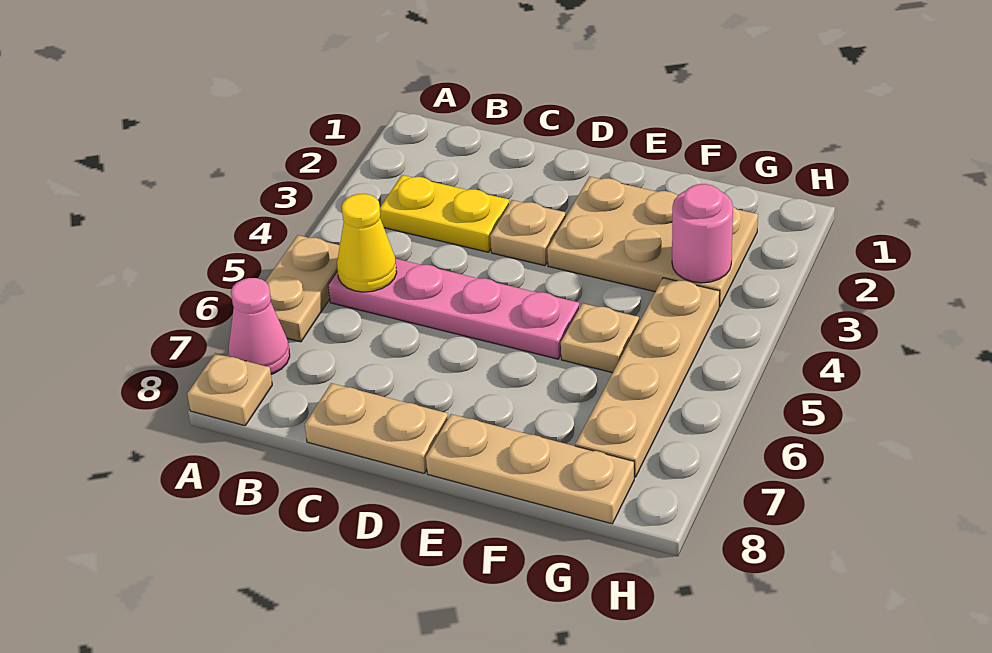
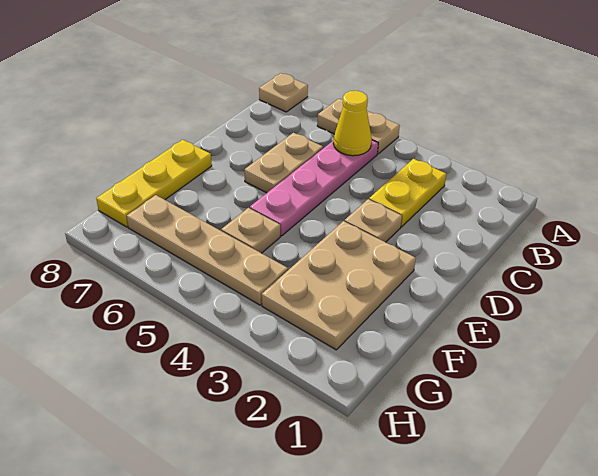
pink 1x1 cone [229,278,290,374] -> none
tan 1x2 plate [305,383,448,473] -> tan 1x2 plate moved to [244,133,323,193]
tan 1x3 plate [426,414,634,524] -> yellow 1x3 plate [96,140,212,227]
pink 1x1 round brick [672,184,733,283] -> none

